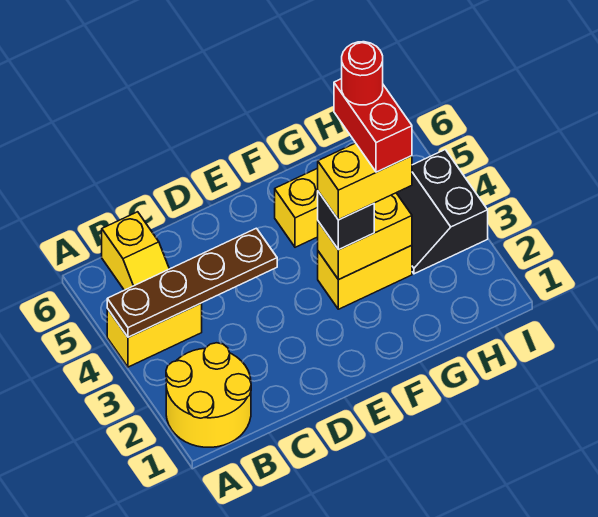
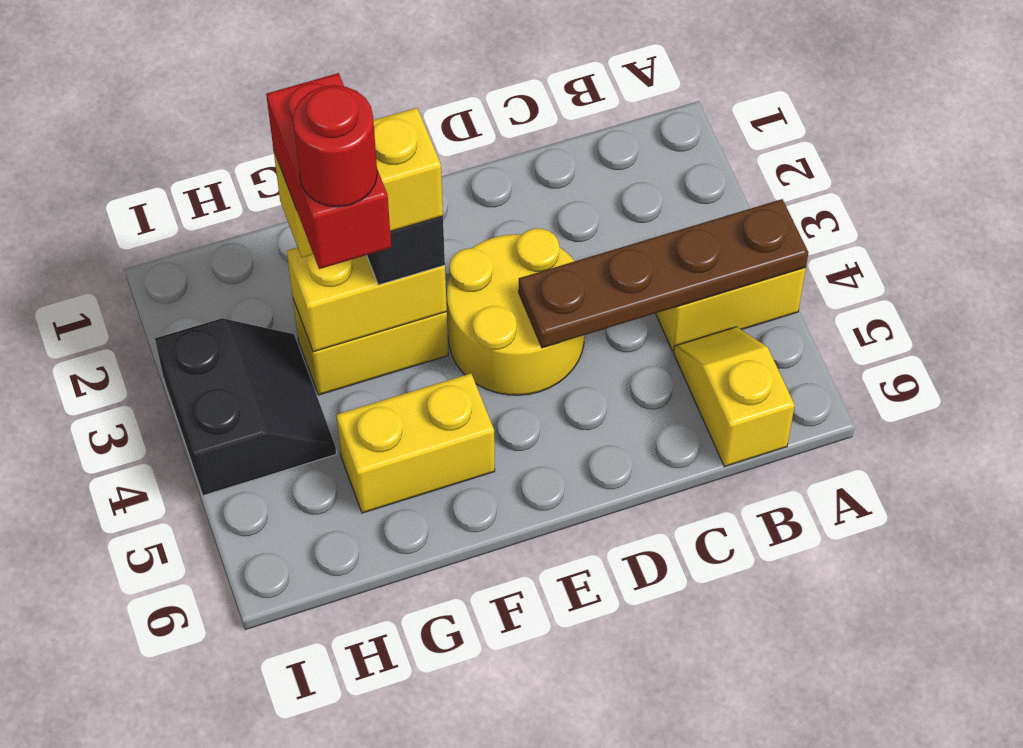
yellow 2x2 round brick [166,343,251,447] -> yellow 2x2 round brick moved to [447,228,584,395]

